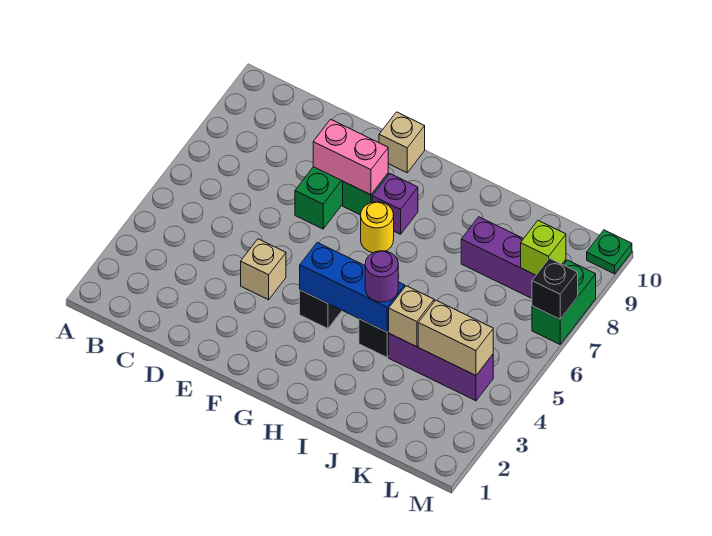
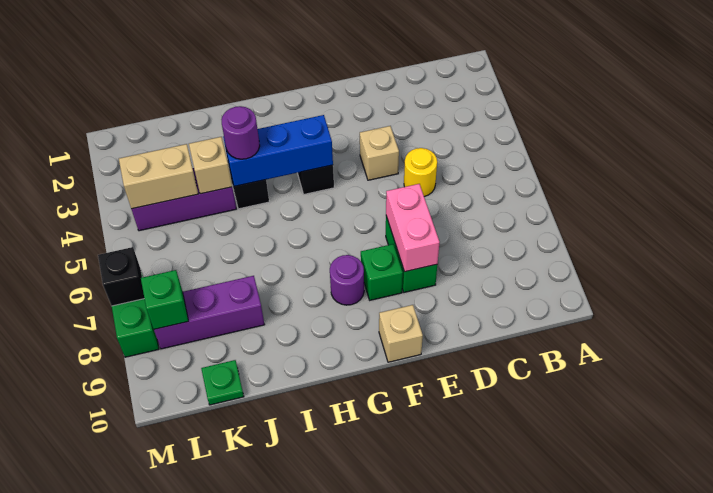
pink 1x2 brick [313,119,388,195] -> pink 1x2 brick turned to [386,184,440,272]
yellow 1x1 round brick [361,202,394,253] -> yellow 1x1 round brick moved to [404,148,437,197]
purple 1x1 brick [372,174,418,234] -> purple 1x1 round brick [330,255,364,305]
lime 1x1 brick [521,221,566,275] -> green 1x1 brick [141,270,188,329]
green 1x1 plate [587,230,632,274] -> green 1x1 plate moved to [201,360,244,405]

